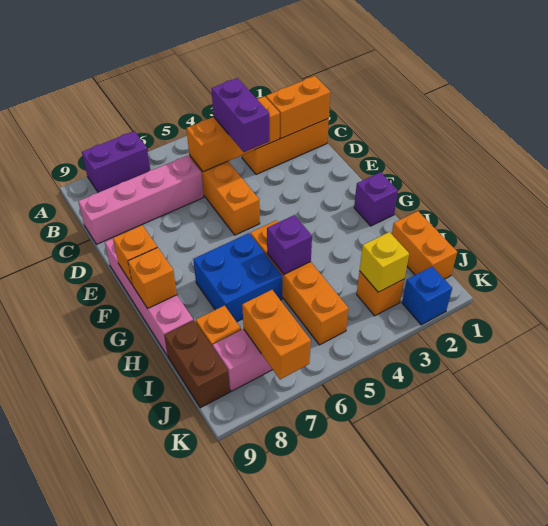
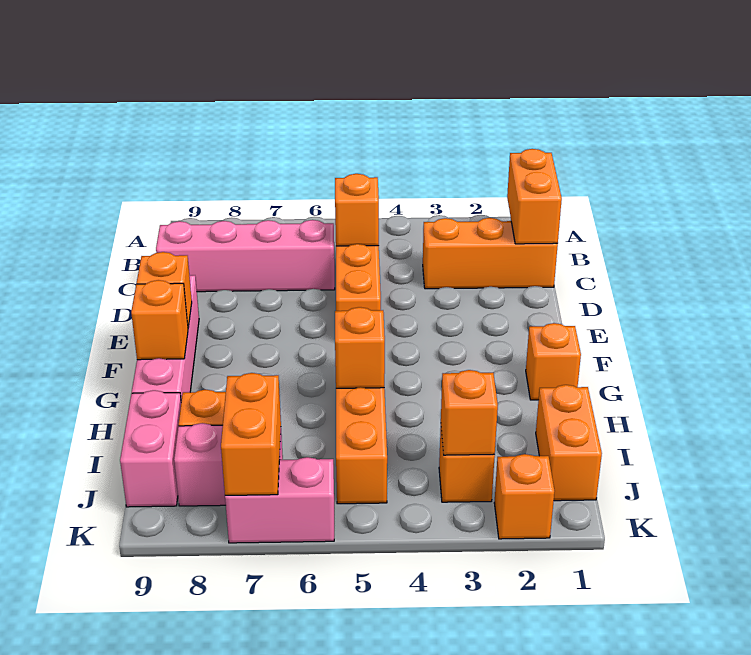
purple 1x2 brick [82,131,150,193] -> none
orange 1x2 brick [266,76,330,138] -> orange 1x2 brick turned to [507,149,562,244]
orange 1x3 brick [186,96,280,172] -> orange 1x1 brick [335,174,379,246]
purple 1x2 brick [212,78,270,152] -> none
purple 1x1 brick [354,172,398,226] -> orange 1x1 brick [526,323,581,400]
blue 2x2 brick [193,233,283,322] -> none
purple 1x1 brick [267,215,312,274] -> orange 1x1 brick [335,307,385,388]
brown 1x2 brick [164,320,230,408] -> pink 1x2 brick [120,390,181,507]
yellow 1x1 brick [360,232,409,292] -> orange 1x1 brick [441,370,498,455]
blue 1x1 brick [402,267,452,325] -> orange 1x1 brick [494,454,554,539]
none -> pink 1x2 brick [225,457,334,543]

